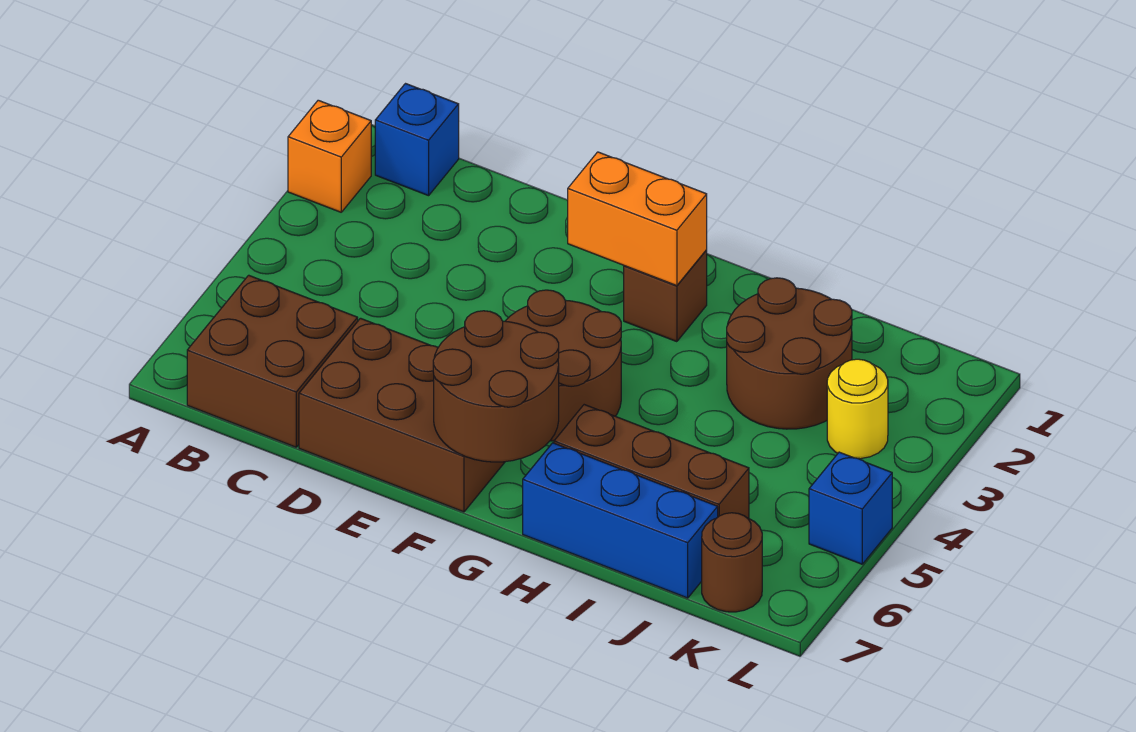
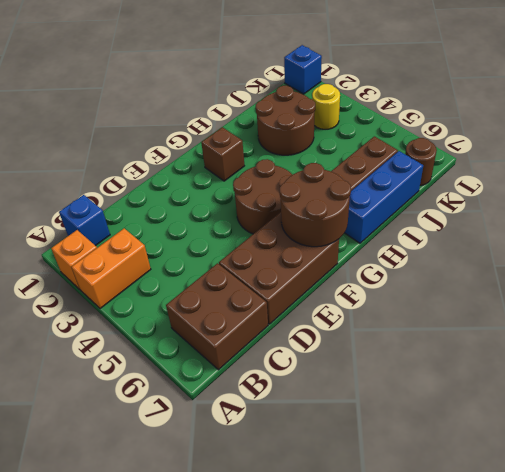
orange 1x2 brick [568,152,707,286] -> orange 1x2 brick moved to [72,228,151,308]
blue 1x1 brick [809,452,892,564] -> blue 1x1 brick moved to [284,45,322,94]

